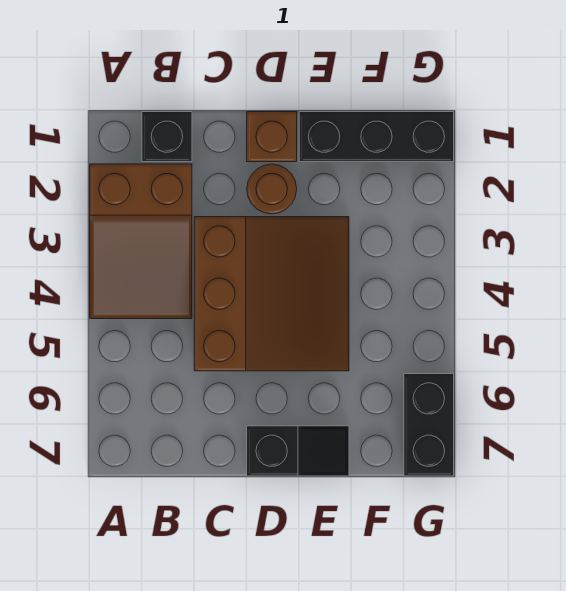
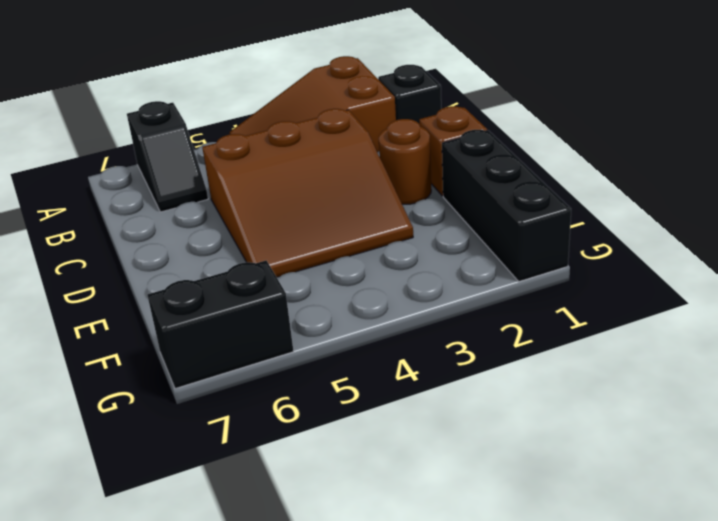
black 1x2 slope [247,426,349,476] -> black 1x2 slope moved to [127,101,208,212]

